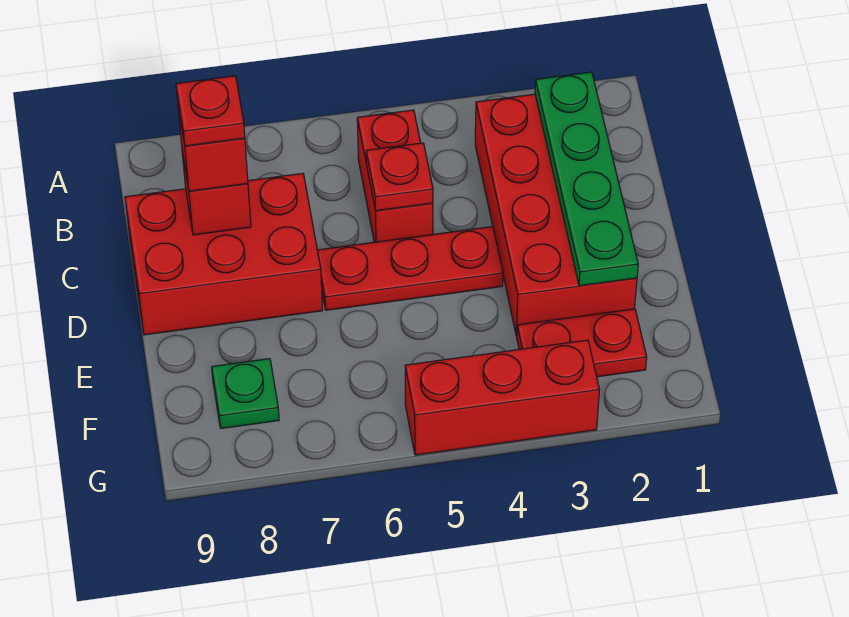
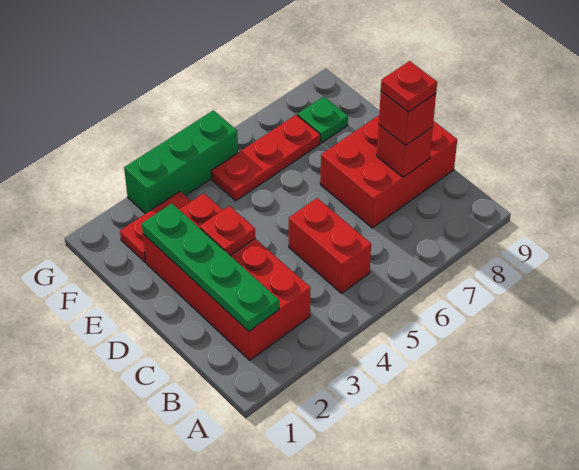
red 1x1 plate [366,143,433,211] -> red 1x1 plate moved to [200,206,255,255]
red 1x3 plate [317,227,503,310] -> red 1x3 plate moved to [211,115,320,201]
red 1x3 brick [405,340,600,455] -> green 1x3 brick [124,110,238,214]

